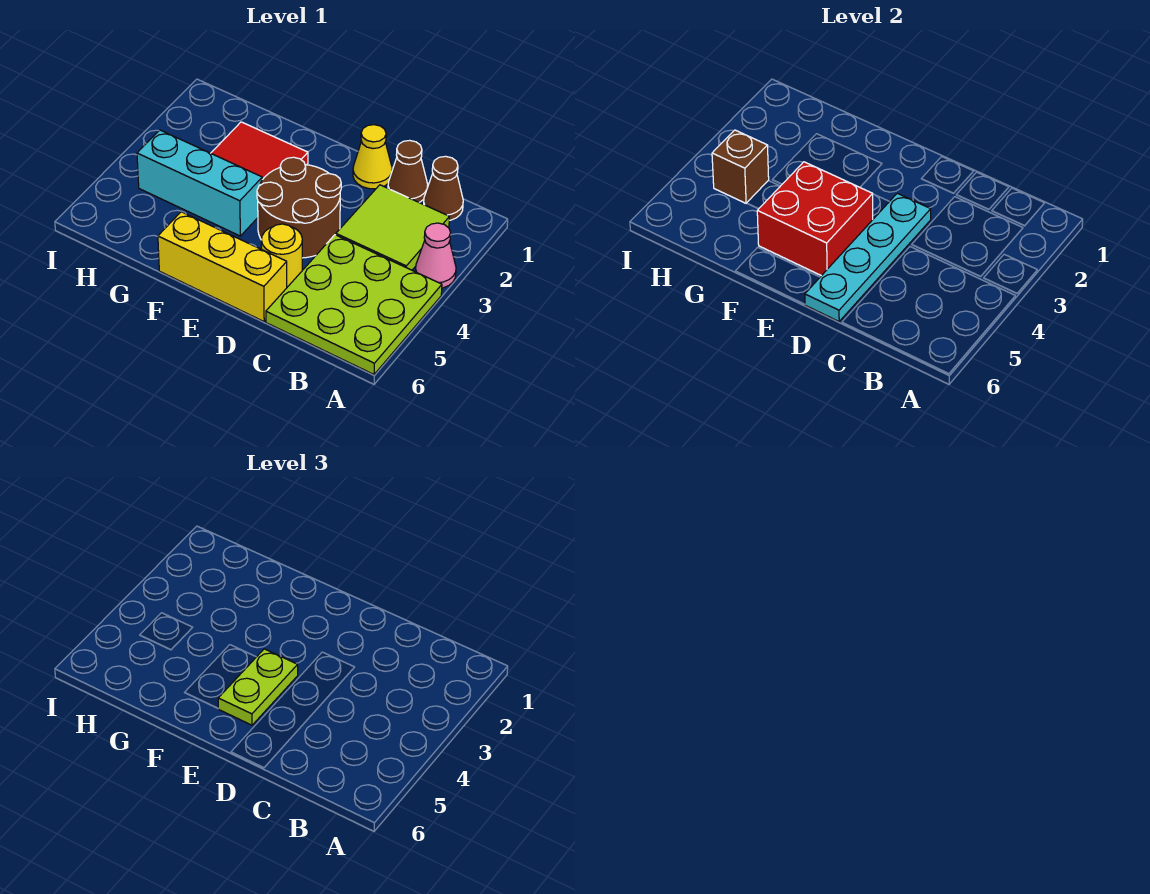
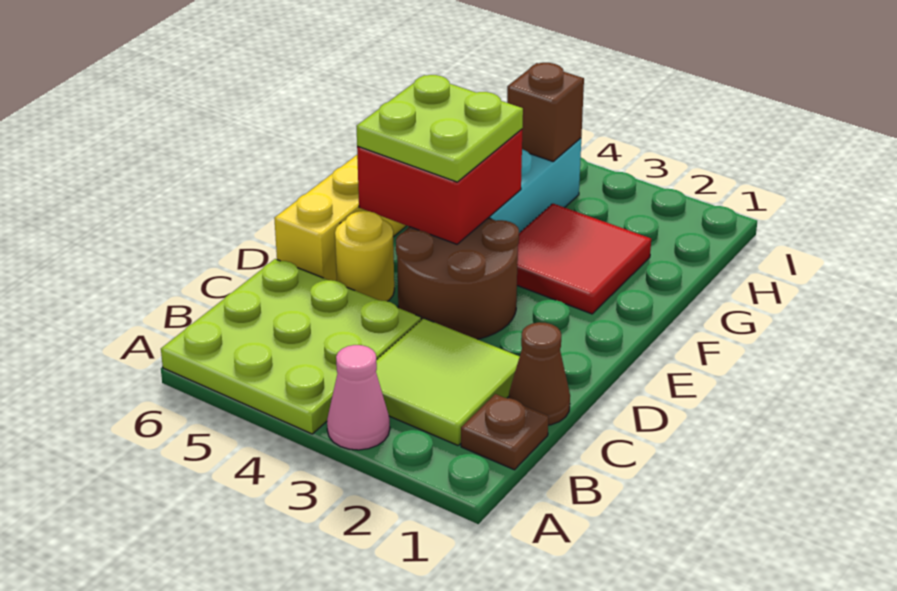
brown 1x1 cone [424,156,463,220] -> brown 1x1 plate [461,394,549,470]
yellow 1x1 cone [353,125,392,189] -> none
cyan 1x4 plate [805,193,931,321] -> none
lime 1x2 plate [218,649,298,725] -> lime 2x2 plate [356,75,523,182]

